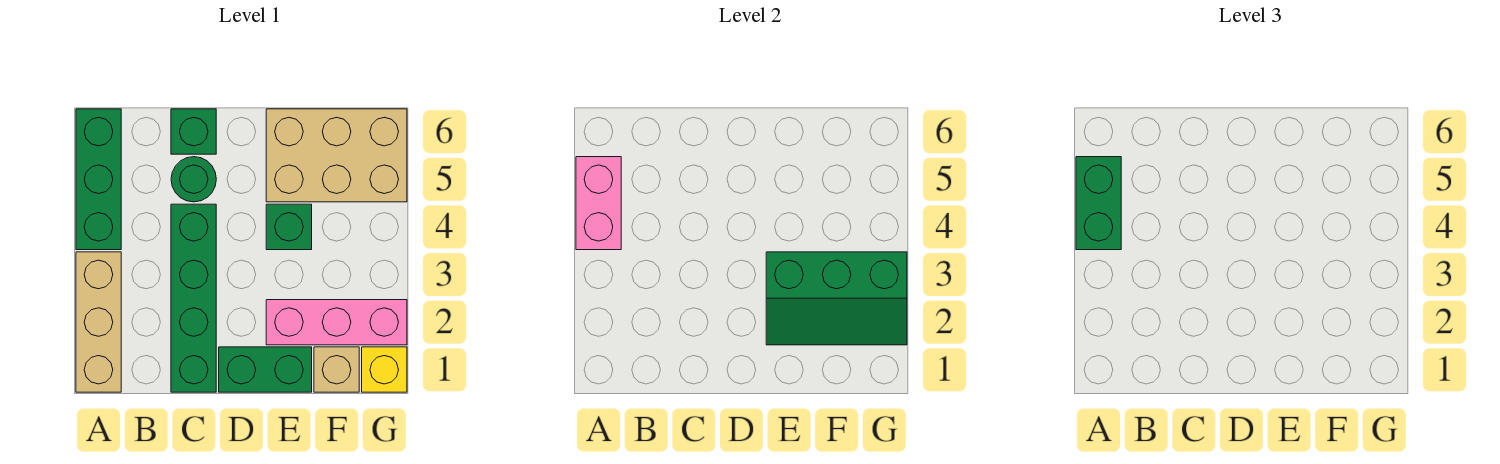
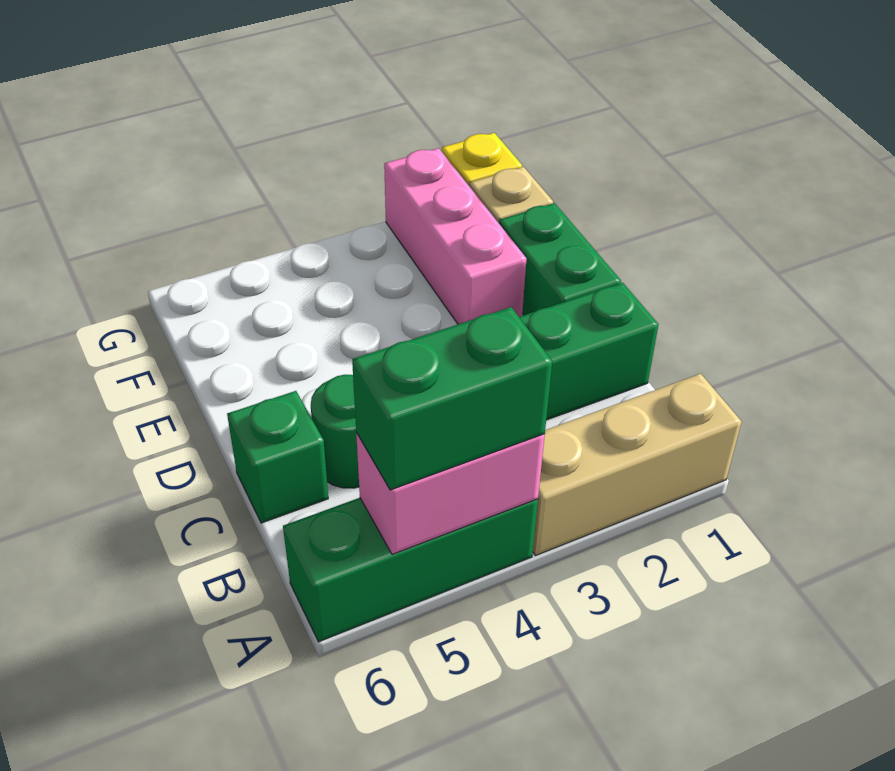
green 2x3 slope [766,252,907,345] -> none
green 1x1 brick [266,204,312,250] -> none
tan 2x3 brick [266,109,407,202] -> none

